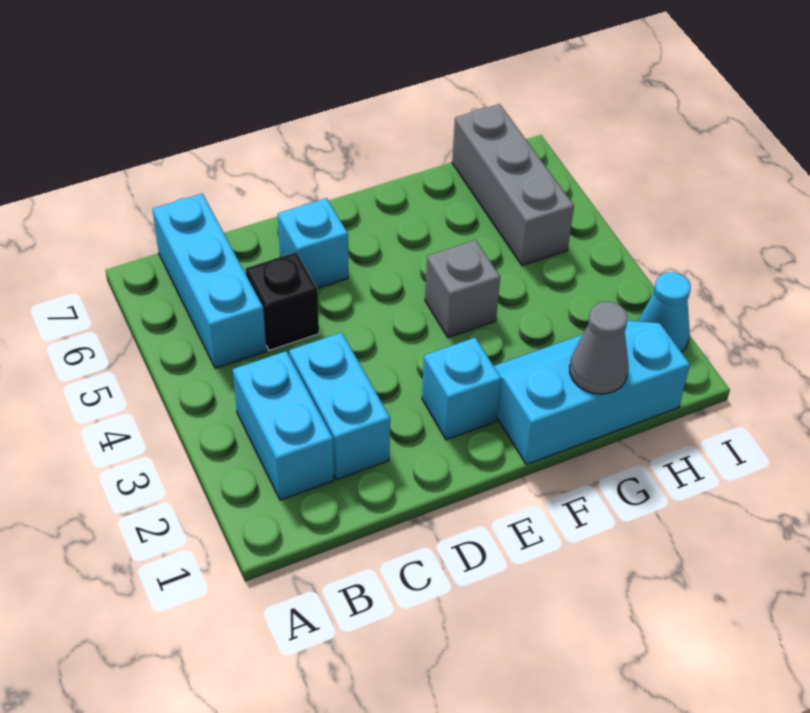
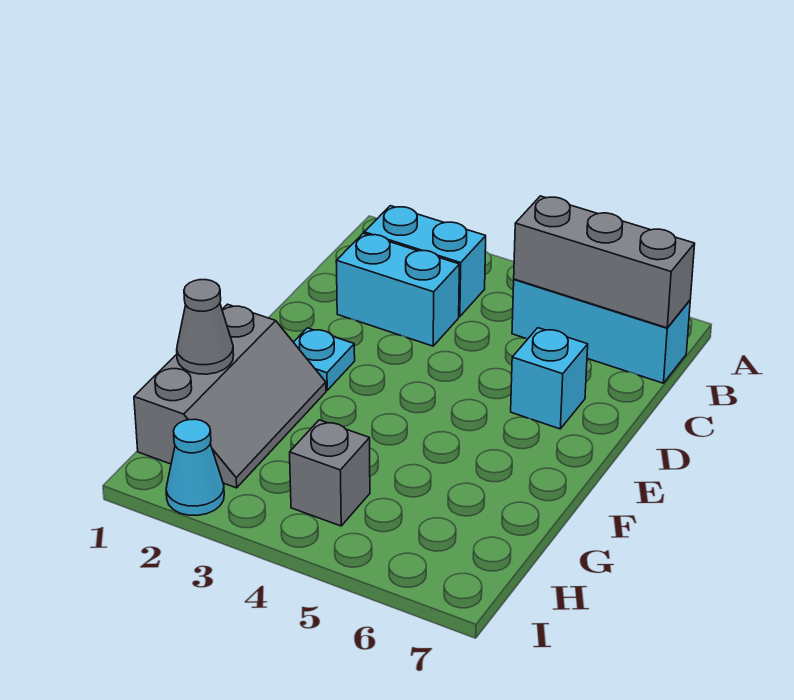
black 1x1 brick [246,252,319,350] -> none
cyan 1x1 brick [422,338,501,440] -> cyan 1x1 plate [294,328,355,390]
cyan 2x3 slope [494,320,690,465] -> grey 2x3 slope [134,304,326,488]
grey 1x1 brick [425,240,500,338] -> grey 1x1 brick moved to [290,420,370,526]
grey 1x3 brick [452,104,574,266] -> grey 1x3 brick moved to [514,196,695,328]

